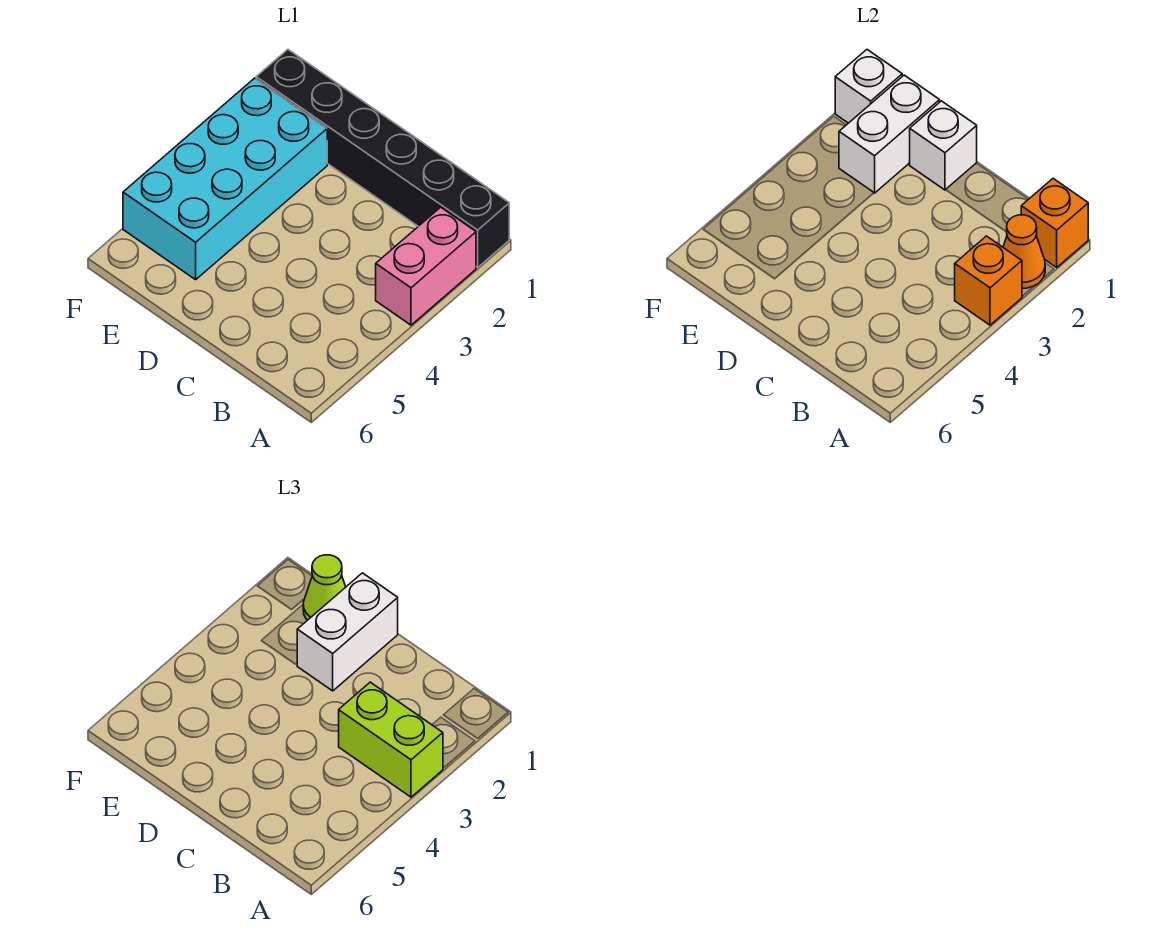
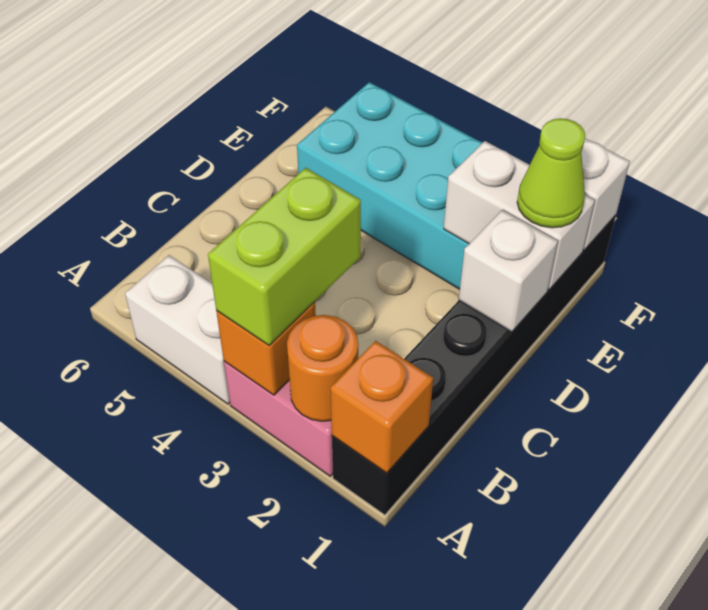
orange 1x1 cone [1003,215,1045,288] -> orange 1x1 round brick [287,315,358,421]
white 1x2 brick [297,573,398,691] -> white 1x2 brick moved to [125,255,230,404]

